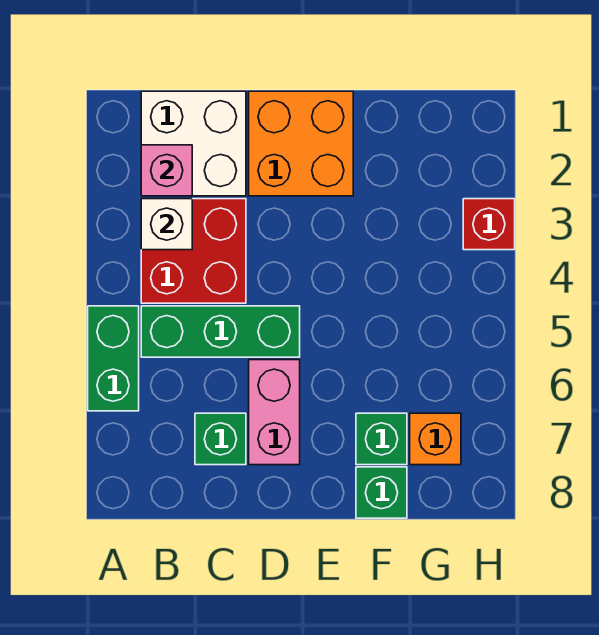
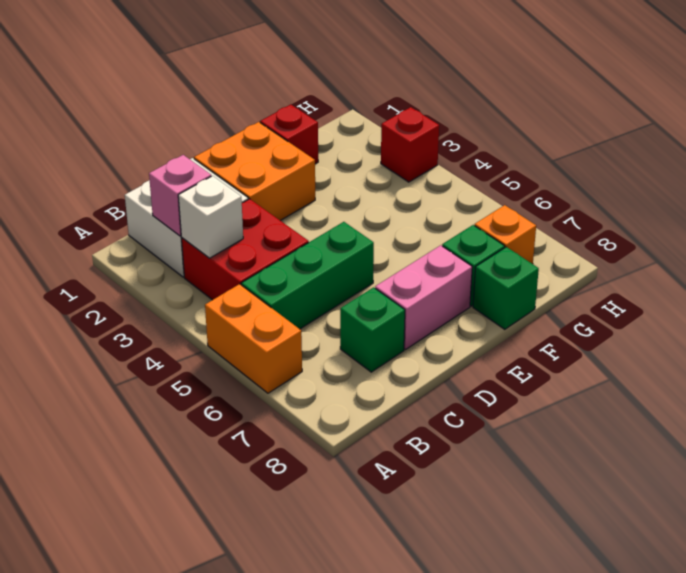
green 1x2 brick [88,306,139,411] -> orange 1x2 brick [205,284,302,393]
pink 1x2 brick [249,360,300,465] -> pink 1x2 brick turned to [375,245,472,350]
none -> red 1x1 brick [260,104,318,164]

